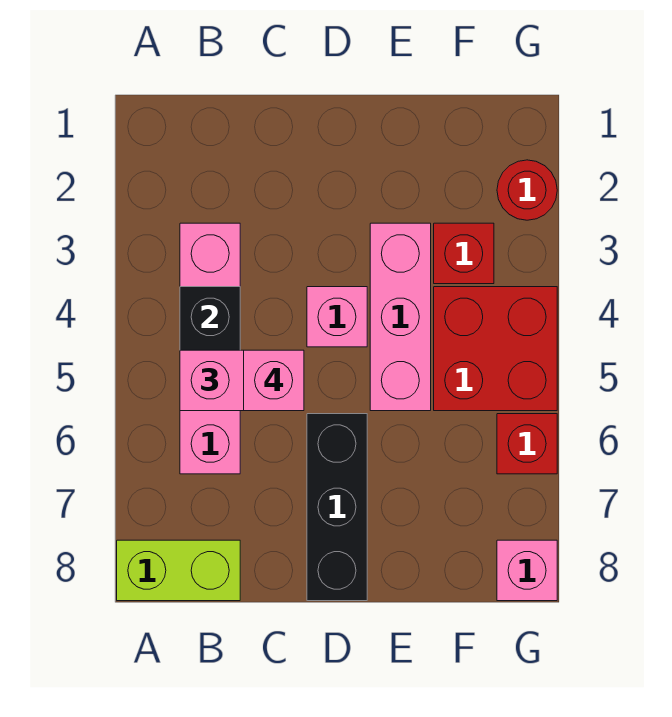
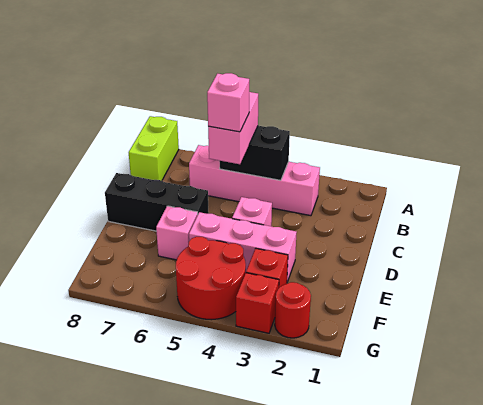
red 2x2 brick [434,287,557,411] -> red 2x2 round brick [176,237,246,320]
red 1x1 brick [497,414,557,474] -> red 1x1 brick moved to [236,273,279,333]
pink 1x1 brick [497,540,557,601] -> pink 1x1 brick moved to [156,206,198,260]

